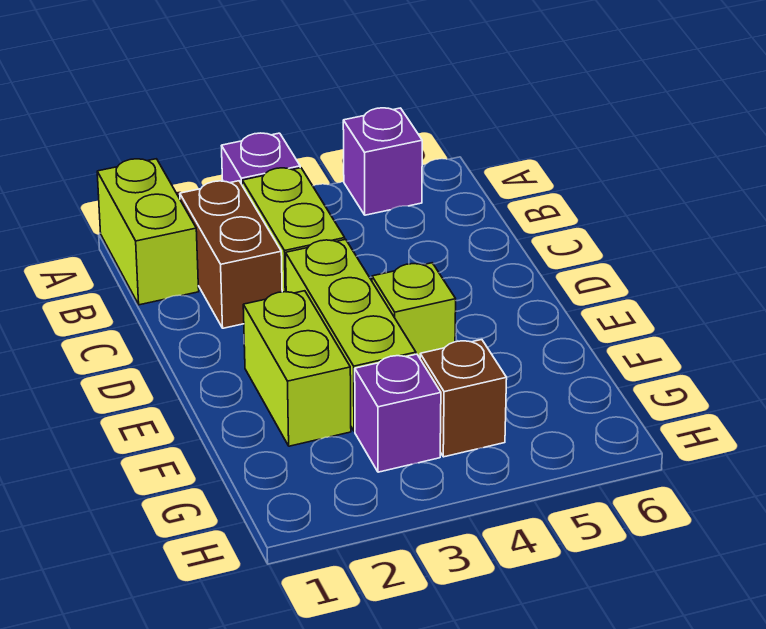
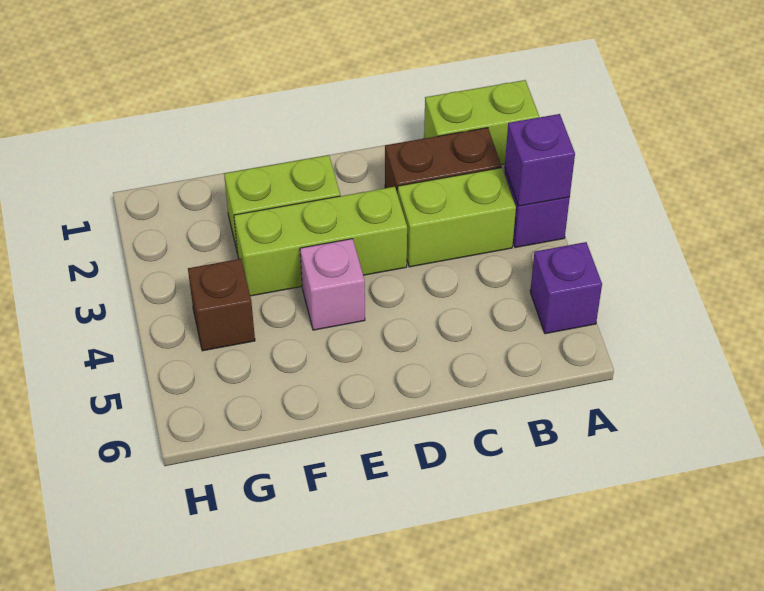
lime 1x1 brick [372,263,456,358] -> pink 1x1 brick [300,239,365,330]
purple 1x1 brick [355,354,441,472] -> purple 1x1 brick moved to [505,114,575,206]

